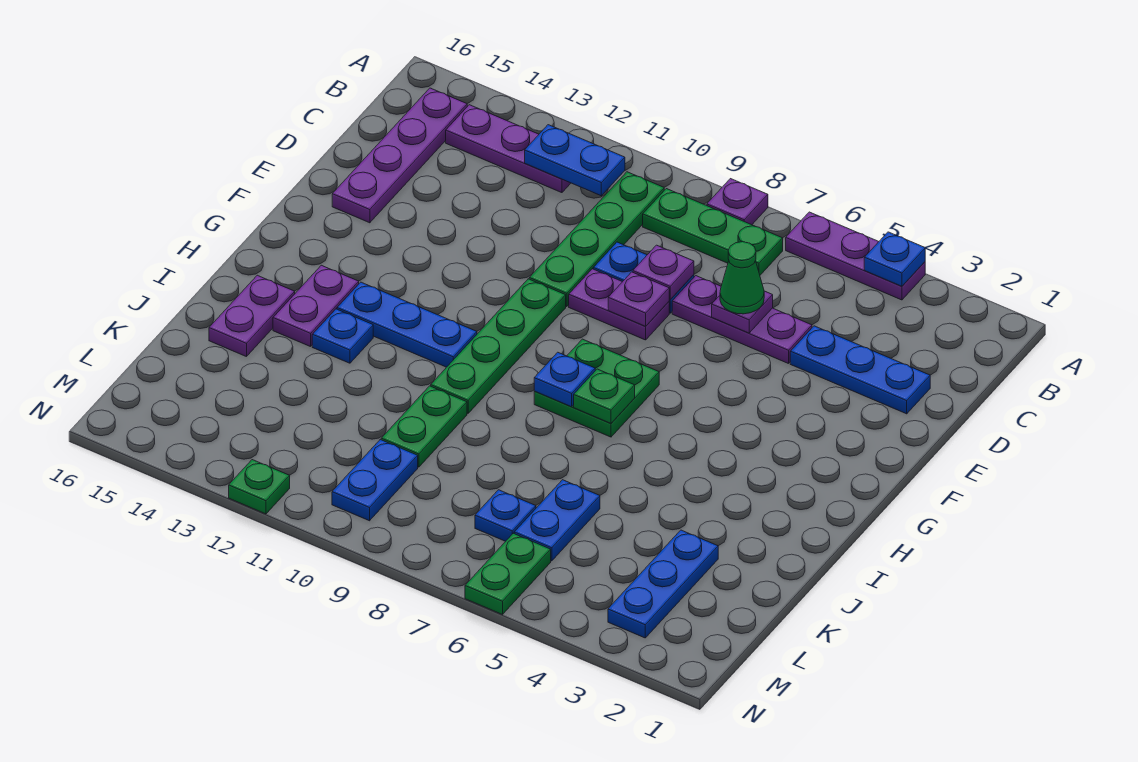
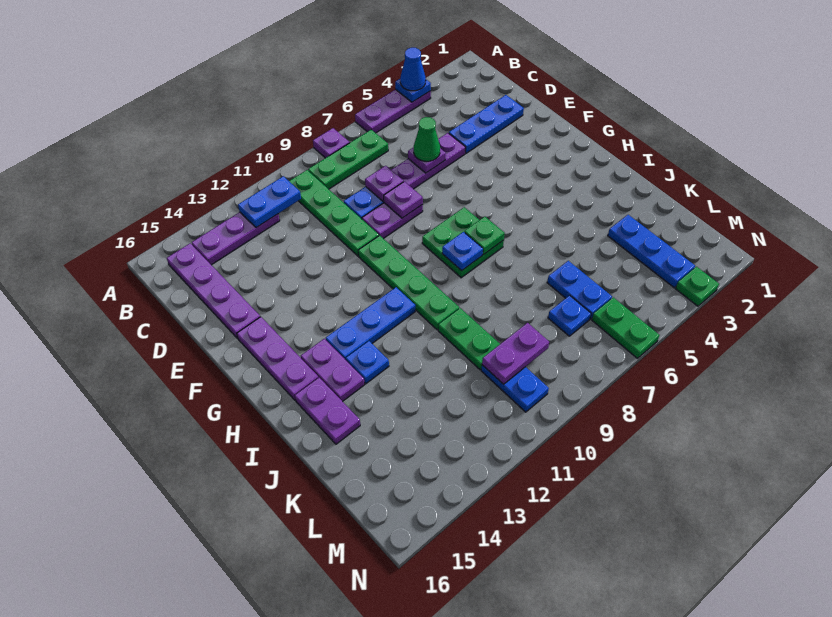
none -> blue 1x1 cone [400,48,426,91]
none -> purple 1x3 plate [237,317,318,400]
none -> purple 1x2 plate [482,323,549,384]
green 1x1 plate [229,460,290,514] -> green 1x1 plate moved to [675,267,719,306]

